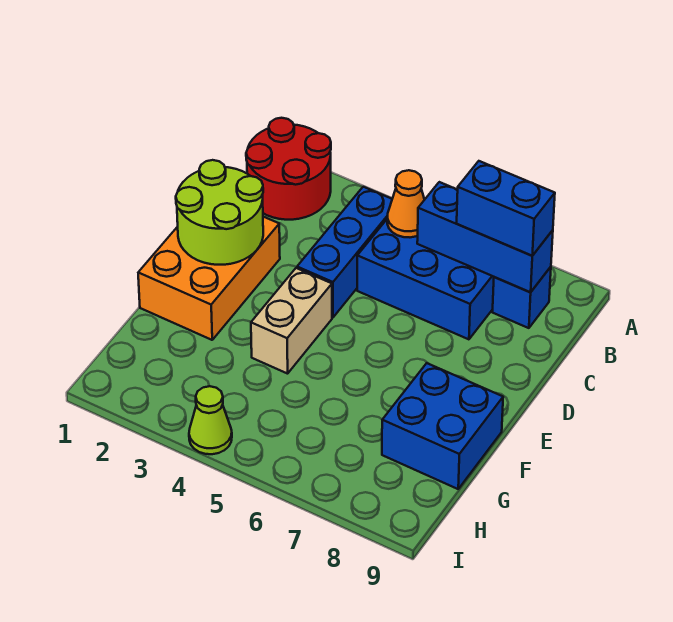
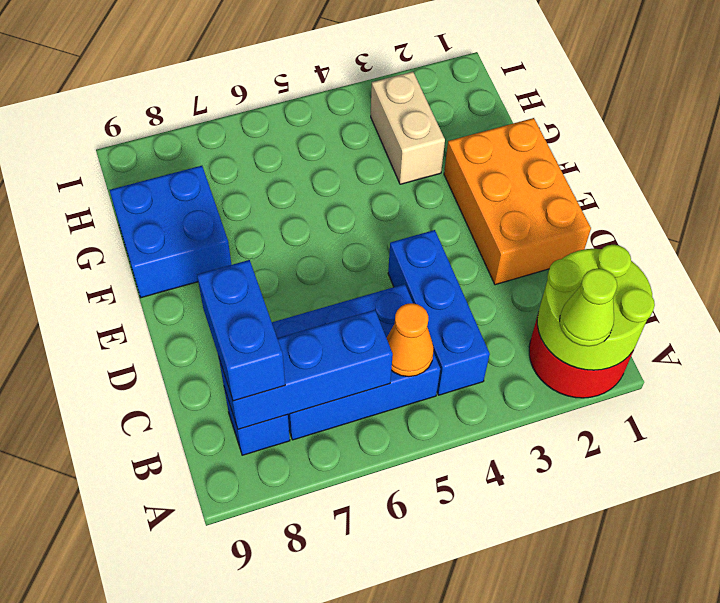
blue 1x2 brick [457,161,555,256] -> blue 1x2 brick turned to [197,260,285,401]
lime 2x2 round brick [176,160,263,265] -> lime 2x2 round brick moved to [537,245,655,370]
tan 1x2 brick [251,268,332,374] -> tan 1x2 brick moved to [371,72,445,184]
lime 1x1 cone [189,386,232,454] -> lime 1x1 cone moved to [560,269,617,346]

